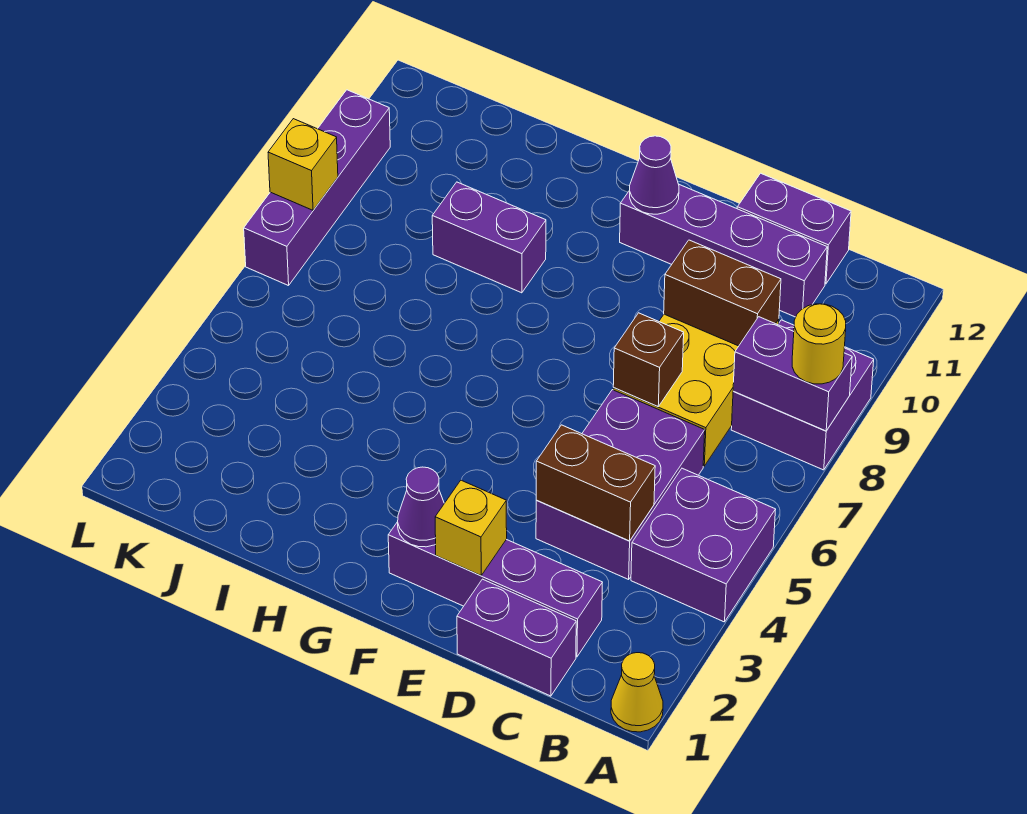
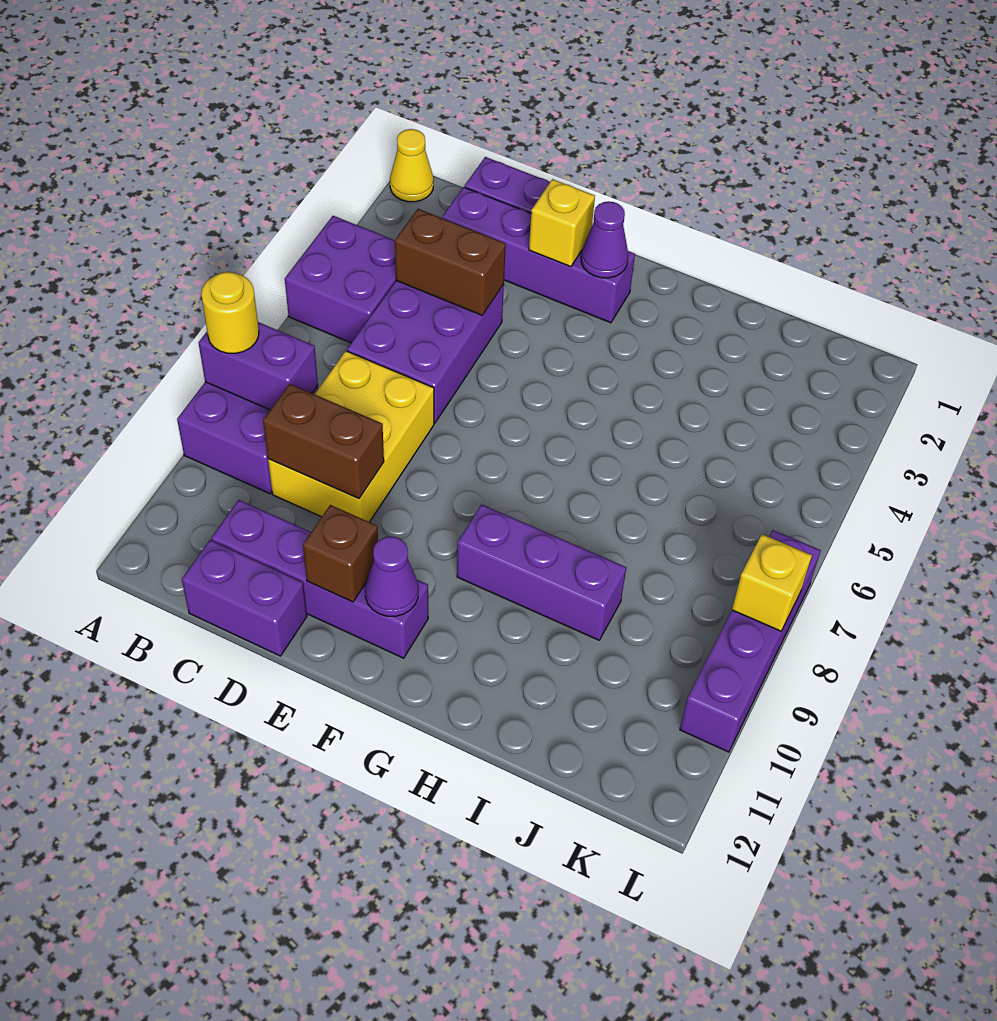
brown 1x1 brick [613,313,684,406] -> brown 1x1 brick moved to [303,505,378,602]
purple 1x2 brick [432,182,546,293] -> purple 1x3 brick [457,504,626,640]

